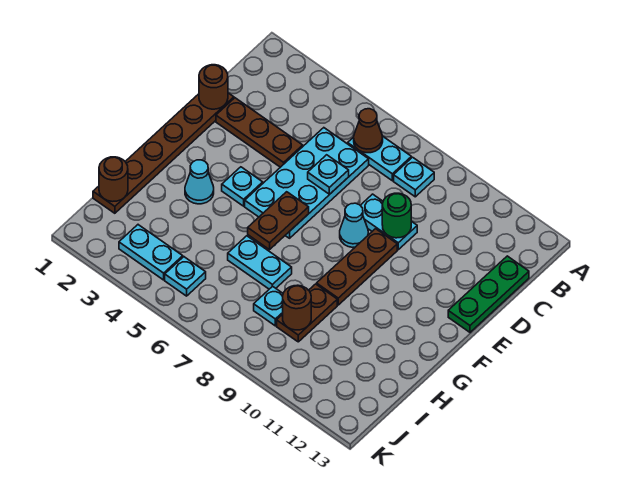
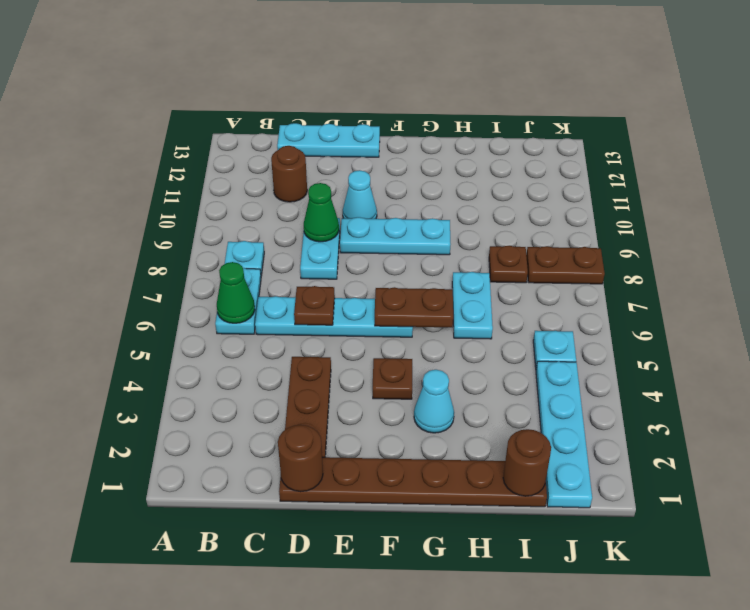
brown 1x1 cone [354,109,383,153] -> green 1x1 cone [217,262,255,323]
cyan 2x4 plate [245,128,369,238] -> cyan 1x4 plate [255,296,413,337]
green 1x3 plate [448,256,529,332] -> cyan 1x3 plate [277,123,380,157]
cyan 1x1 plate [308,155,349,195] -> brown 1x1 plate [294,286,335,325]
green 1x1 round brick [382,193,411,238] -> green 1x1 cone [304,183,339,242]
cyan 1x1 cone [340,203,368,247] -> cyan 1x1 cone moved to [343,170,377,219]
brown 1x3 plate [317,229,397,305] -> cyan 1x3 plate [340,217,450,255]
cyan 1x1 plate [222,167,263,206] -> brown 1x1 plate [373,358,412,399]
brown 1x2 plate [277,284,337,342] -> brown 1x2 plate moved to [526,246,605,284]
cyan 1x1 plate [254,286,283,326] -> brown 1x1 plate [489,246,528,283]
brown 1x1 round brick [283,285,311,330] -> brown 1x1 round brick moved to [271,146,307,202]
cyan 1x2 plate [119,225,183,280] -> cyan 1x4 plate [536,361,592,508]

